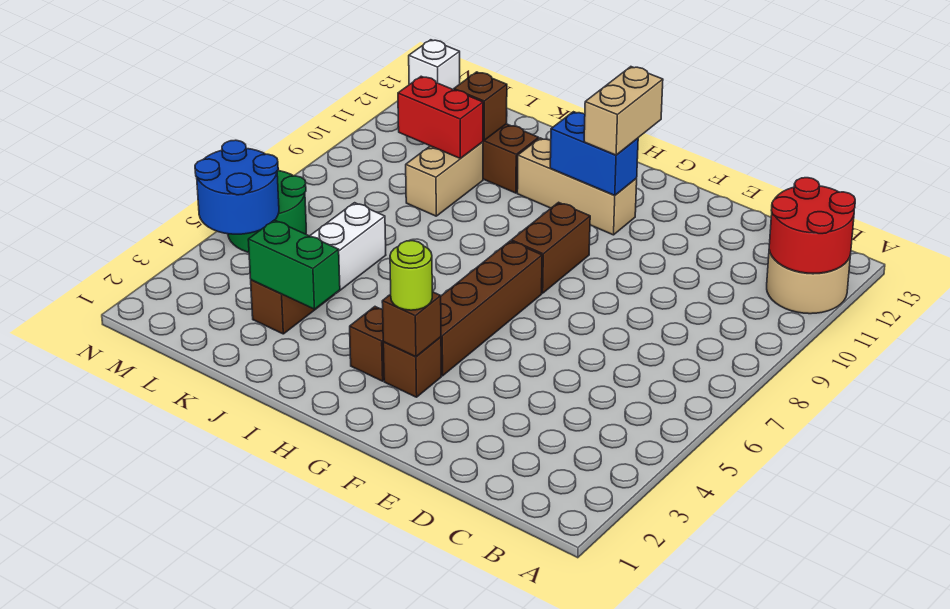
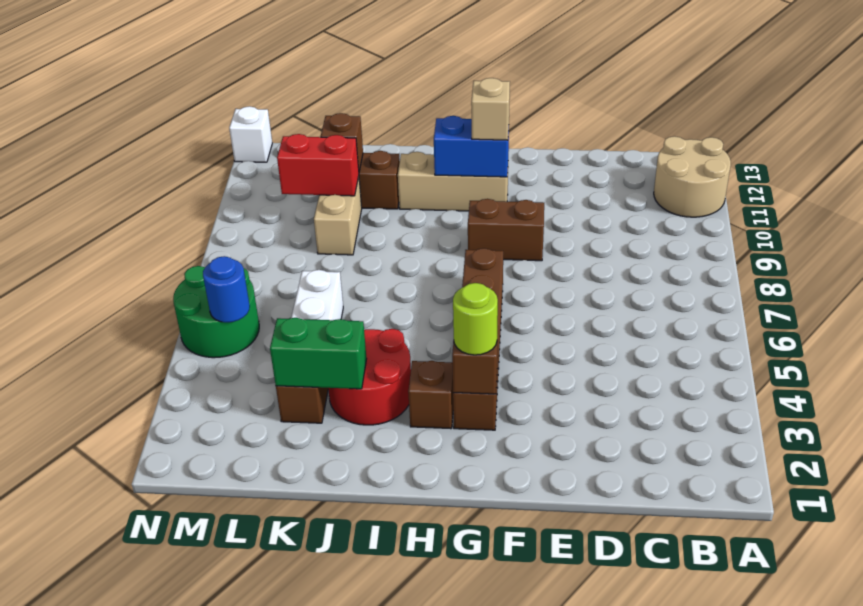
red 2x2 round brick [769,178,855,273] -> red 2x2 round brick moved to [328,329,411,425]
brown 1x2 brick [511,202,590,293] -> brown 1x2 brick turned to [468,199,544,261]
tan 1x2 brick [584,67,663,155] -> tan 1x1 brick [471,78,510,140]
blue 2x2 round brick [195,140,279,234] -> blue 1x1 round brick [203,256,250,322]

